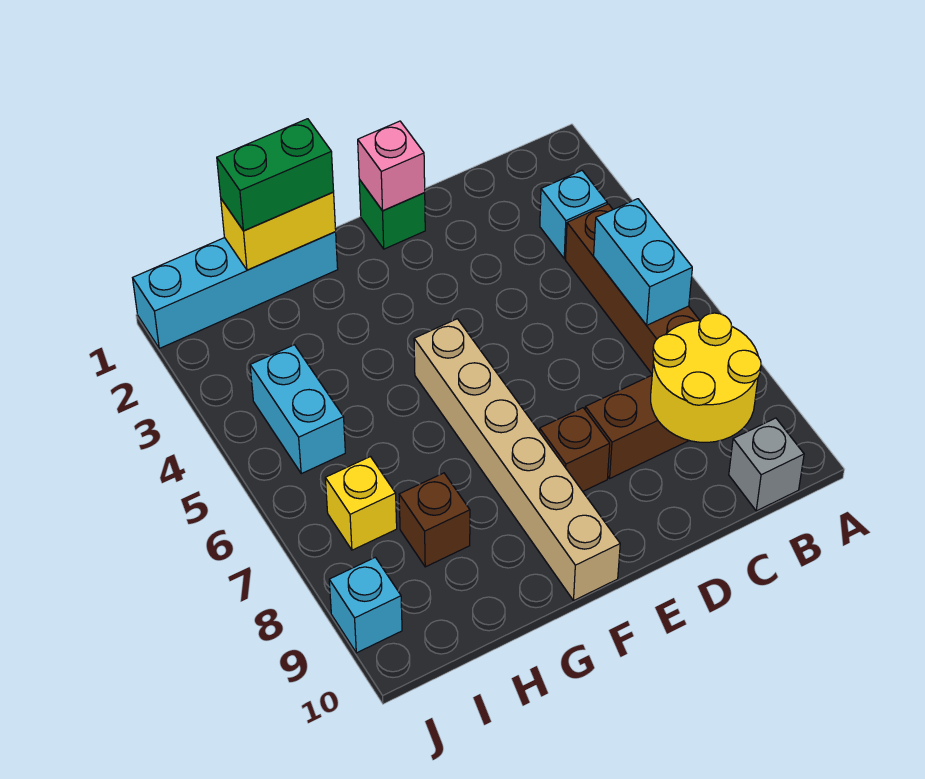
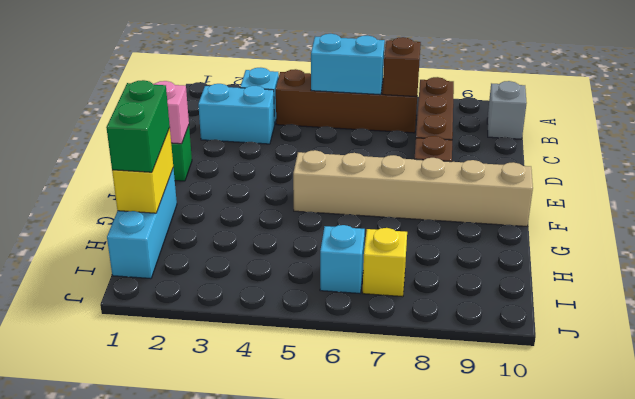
yellow 2x2 round brick [651,313,761,442] -> none
cyan 1x4 brick [133,232,338,348] -> cyan 1x3 brick [107,168,177,279]
brown 1x1 brick [399,473,470,567] -> brown 1x1 brick moved to [383,37,421,97]
cyan 1x2 brick [250,345,345,474] -> cyan 1x2 brick moved to [198,84,275,144]
cyan 1x1 brick [329,557,402,653] -> cyan 1x1 brick moved to [320,225,365,293]

